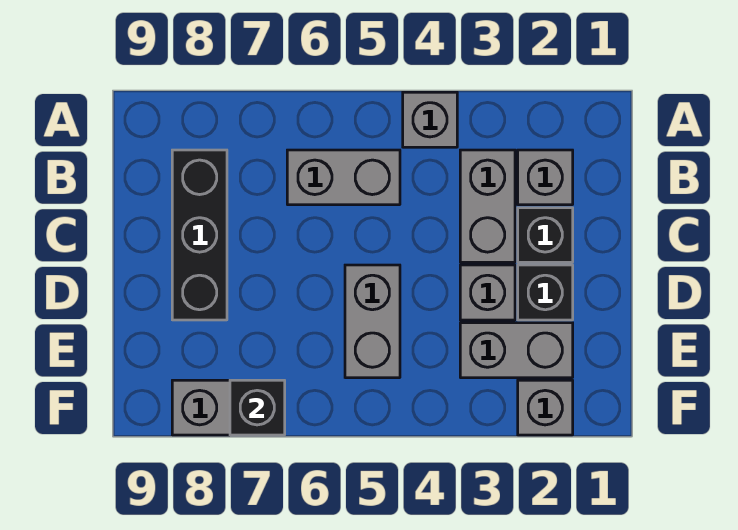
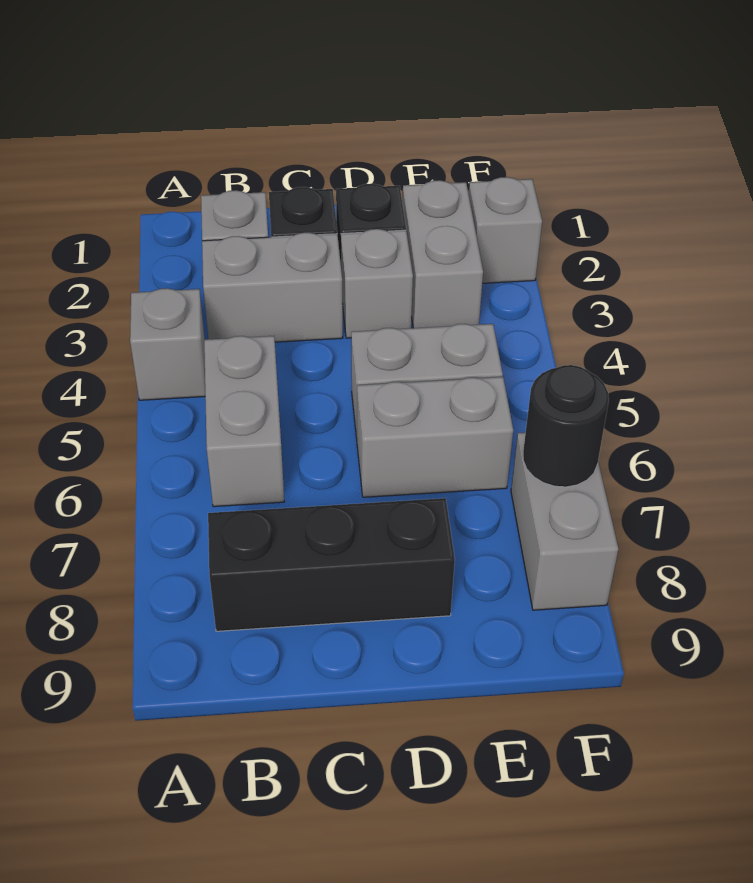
none -> grey 1x2 brick [357,377,513,497]
black 1x1 brick [230,380,285,435] -> black 1x1 round brick [523,365,609,487]

